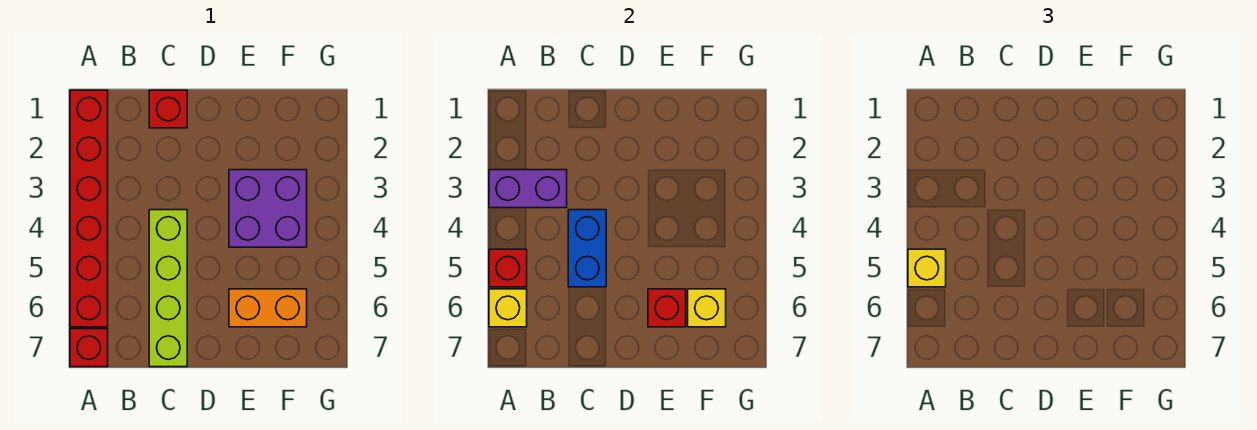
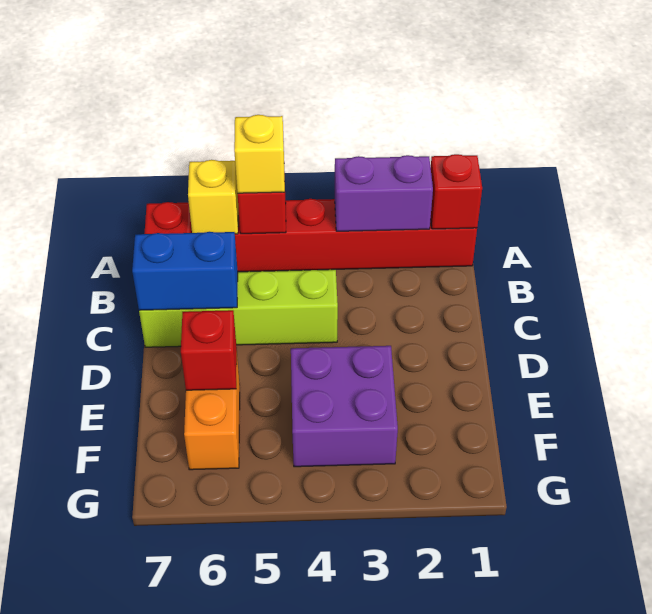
purple 1x2 brick [489,170,567,208] -> purple 1x2 brick turned to [335,155,433,231]
red 1x1 brick [149,90,187,128] -> red 1x1 brick moved to [431,154,482,229]
blue 1x2 brick [568,210,606,287] -> blue 1x2 brick moved to [132,232,238,310]
yellow 1x1 brick [688,289,726,327] -> none

